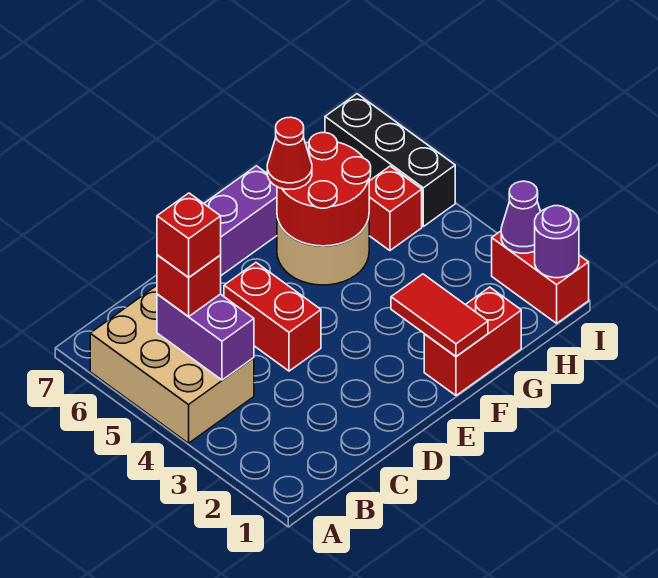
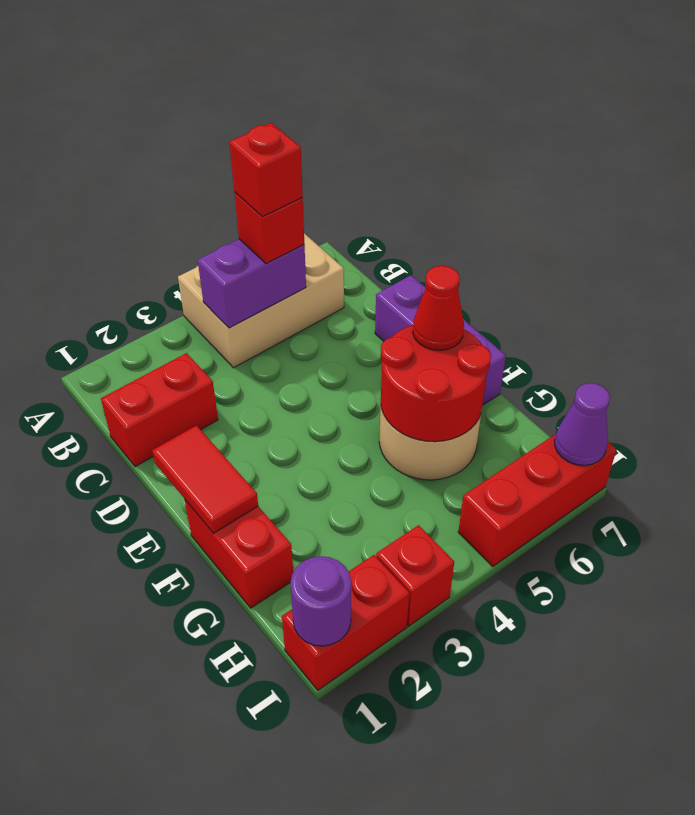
red 1x2 brick [224,263,321,371] -> red 1x2 brick moved to [101,353,218,467]
red 1x2 tile [391,274,488,356] -> red 1x2 tile turned to [152,425,258,534]
red 1x1 brick [369,166,422,251] -> red 1x1 brick moved to [376,525,454,626]
purple 1x1 cone [501,181,541,253] -> purple 1x1 cone moved to [555,383,610,465]
black 1x3 brick [325,94,455,226] -> red 1x3 brick [458,434,617,567]

